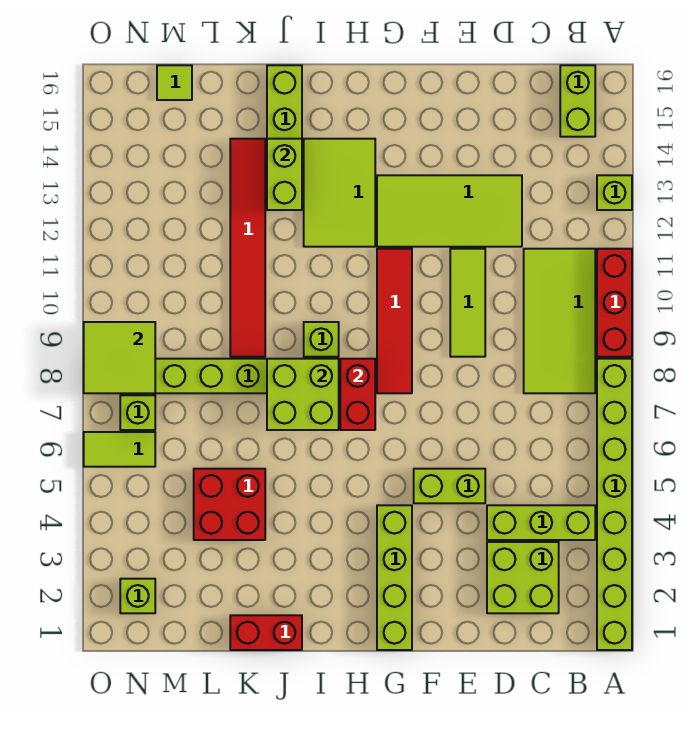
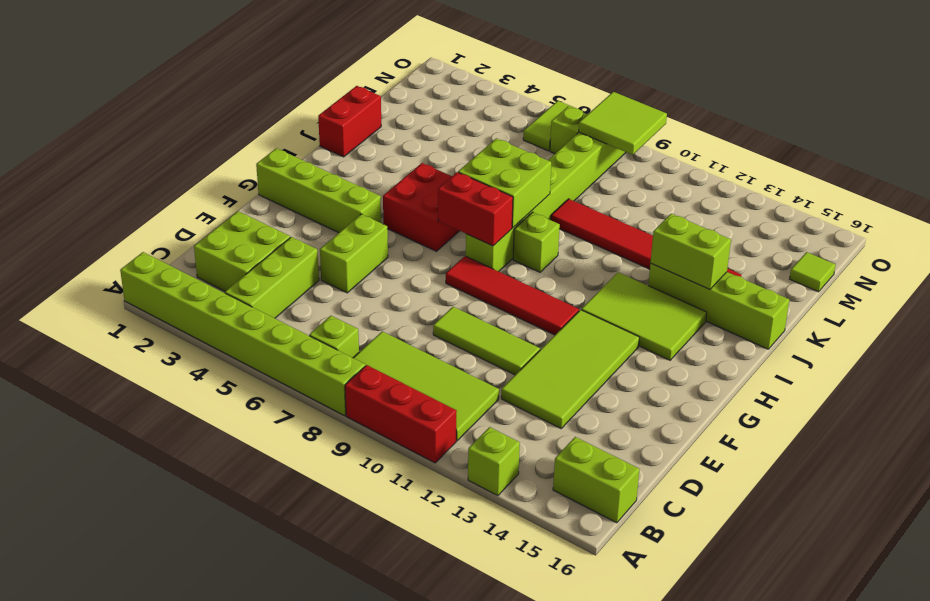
red 2x2 brick [194,469,265,540] -> red 2x2 brick moved to [383,163,459,251]
lime 1x1 brick [120,579,155,613] -> lime 1x1 brick moved to [309,316,359,358]

